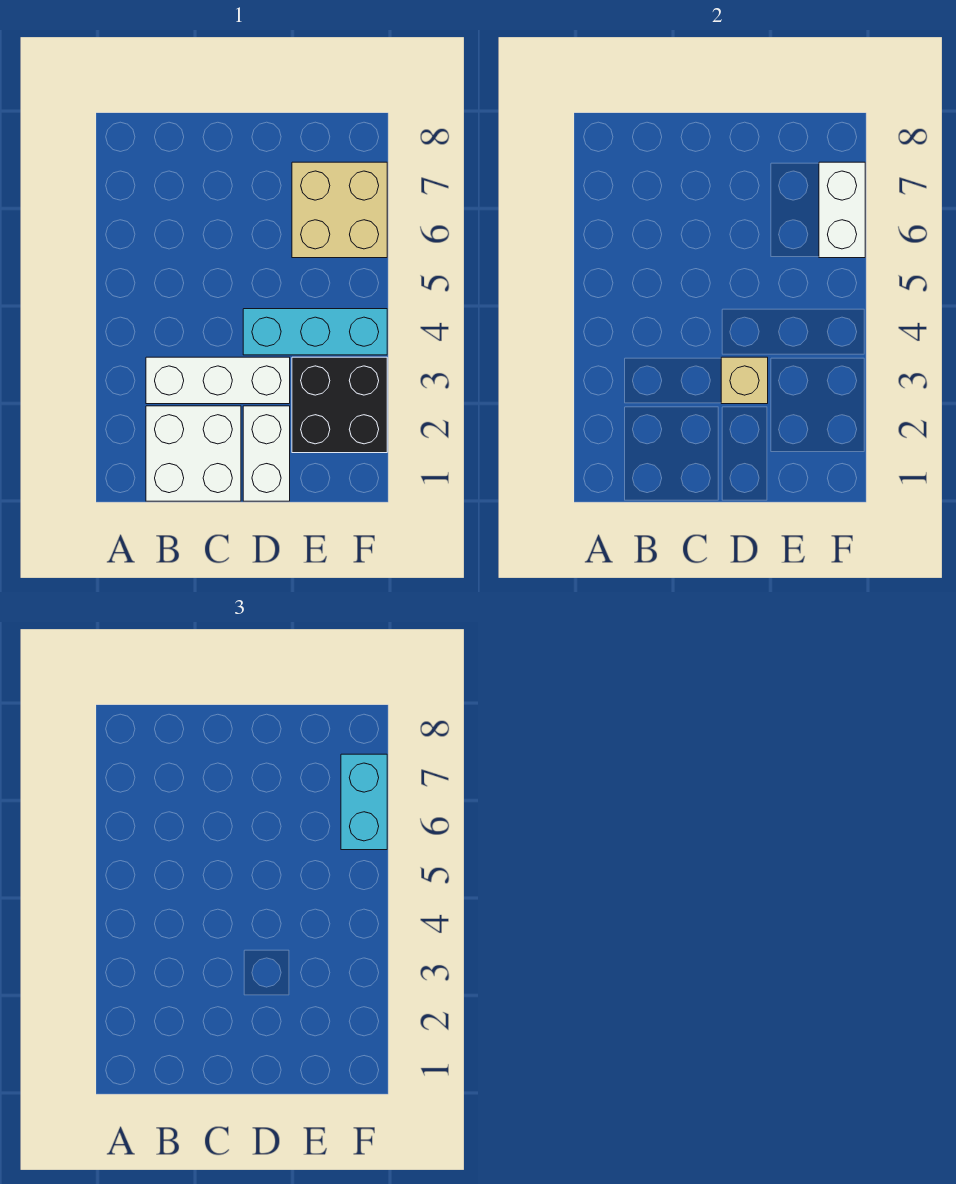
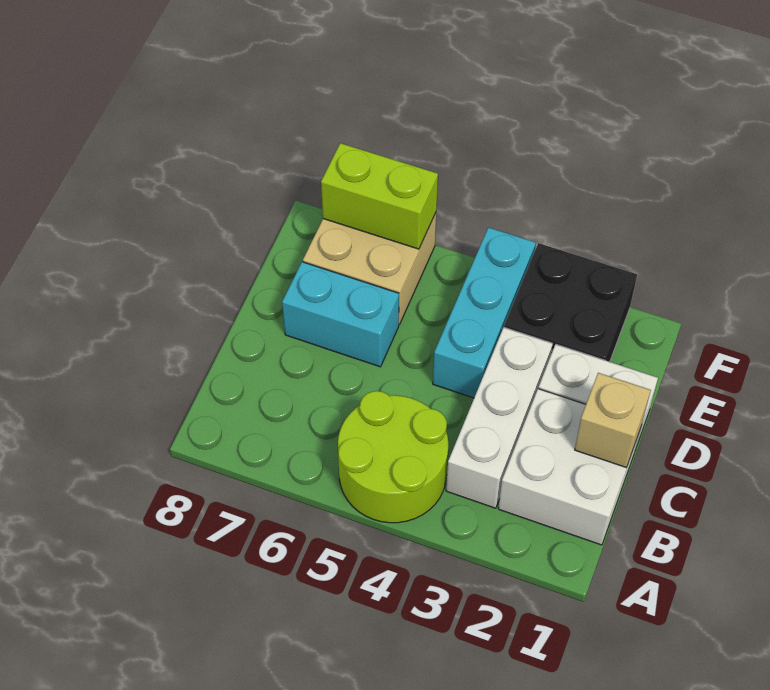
none -> lime 2x2 round brick [338,391,448,523]
tan 1x1 brick [721,357,768,404] -> tan 1x1 brick moved to [575,373,651,468]
white 1x2 brick [819,162,865,258] -> lime 1x2 brick [321,143,438,249]
cyan 1x2 brick [341,754,387,850] -> cyan 1x2 brick moved to [282,262,399,367]

